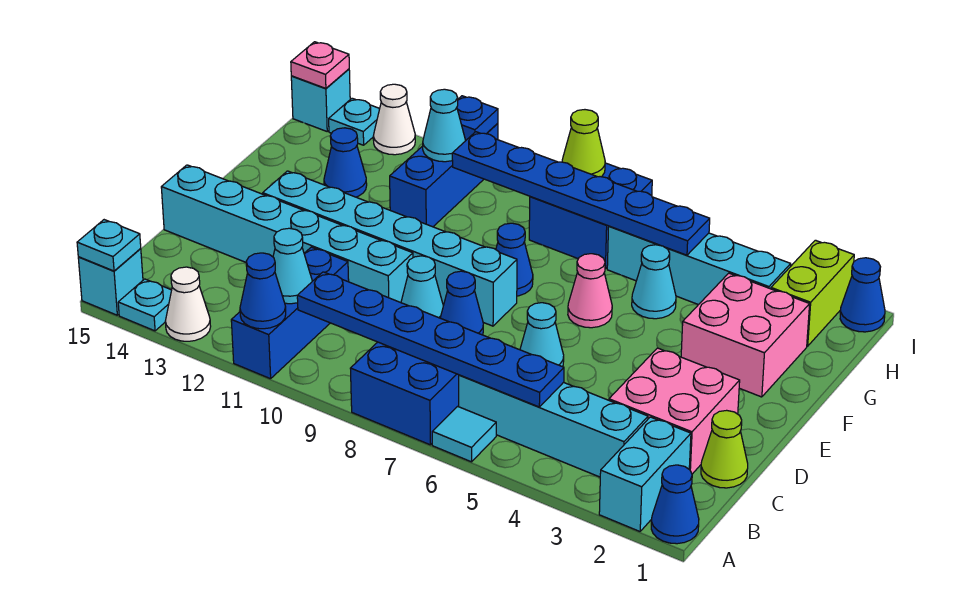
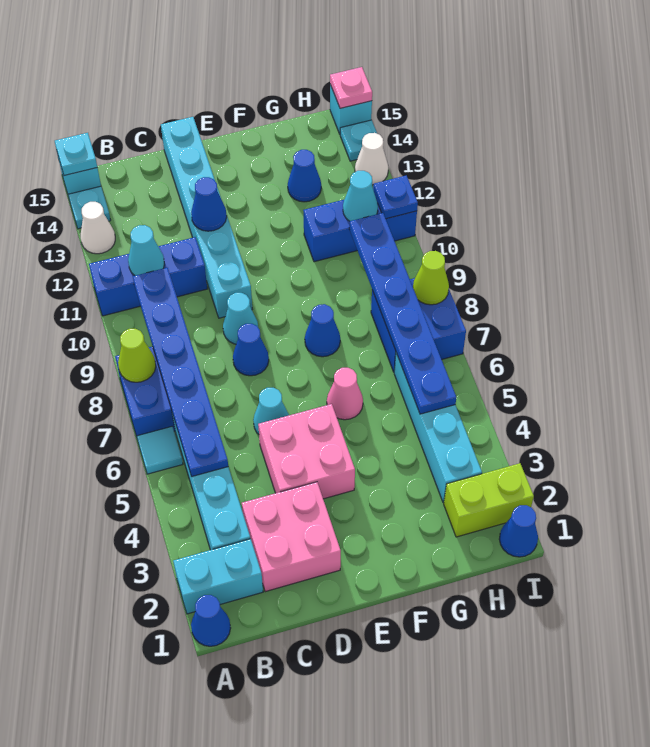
blue 1x1 cone [240,253,286,329] -> blue 1x1 cone moved to [191,177,227,231]
lime 1x1 cone [701,410,748,488] -> lime 1x1 cone moved to [118,329,156,382]
cyan 1x6 brick [263,171,517,326] -> none
pink 2x2 brick [681,273,810,397] -> pink 2x2 brick moved to [258,404,355,499]
cyan 1x1 cone [632,245,676,319] -> none

